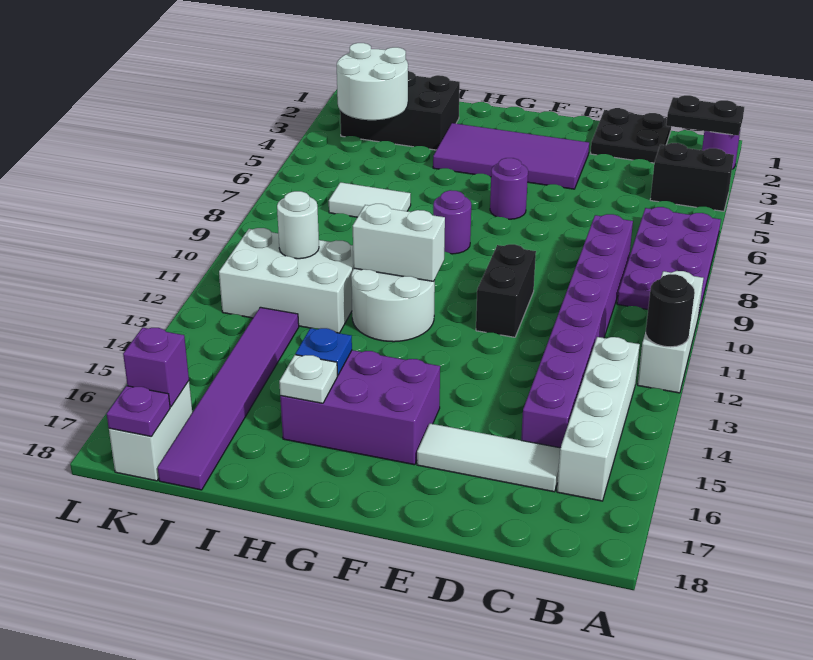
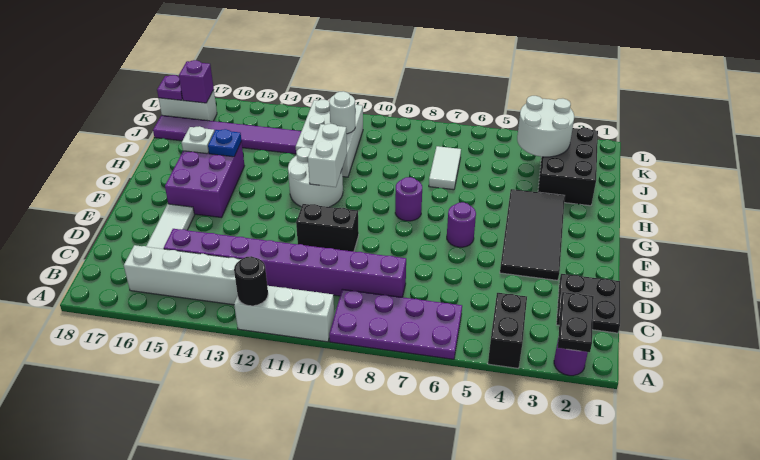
purple 2x4 tile [433,123,589,189] -> black 2x4 tile [500,189,565,280]

